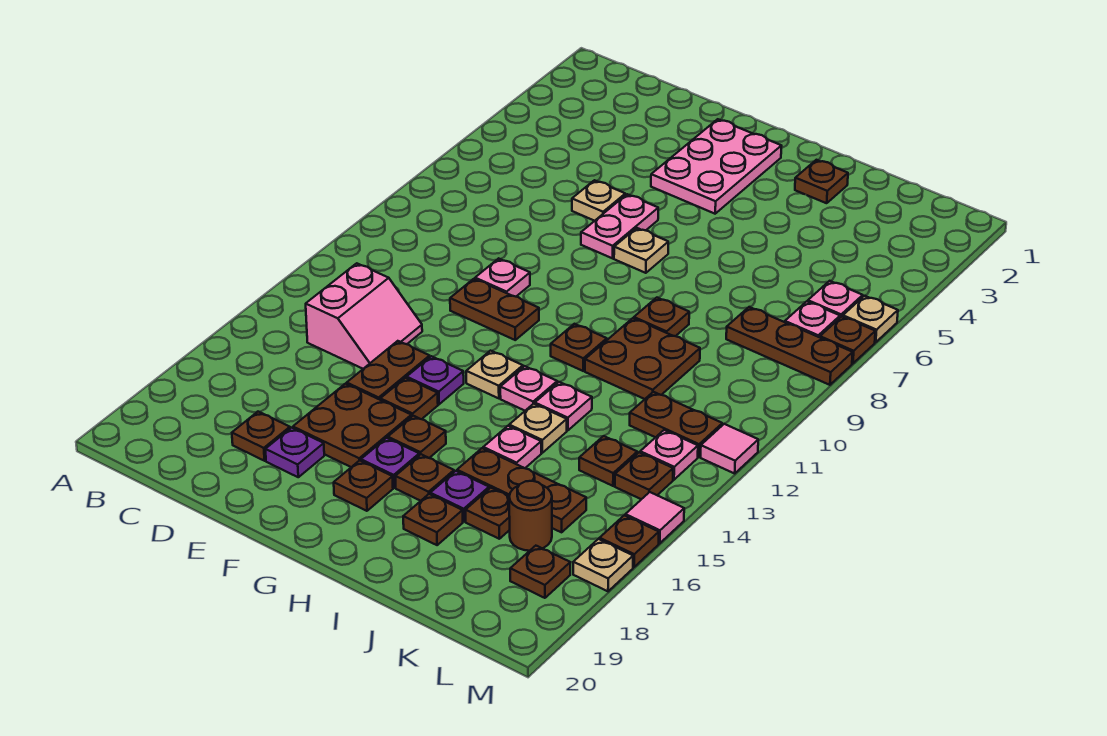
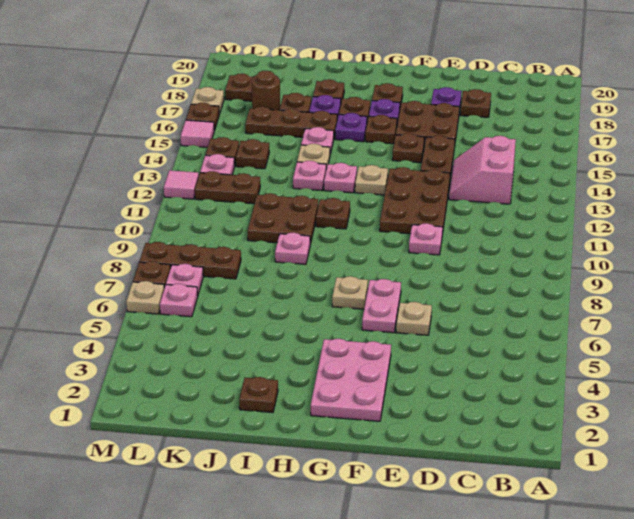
brown 1x2 plate [450,279,539,340] -> brown 2x3 plate [380,167,450,235]
purple 1x1 plate [407,356,464,404] -> purple 1x1 plate moved to [335,113,367,142]
brown 1x1 plate [634,298,689,336] -> pink 1x1 plate [275,233,310,264]

